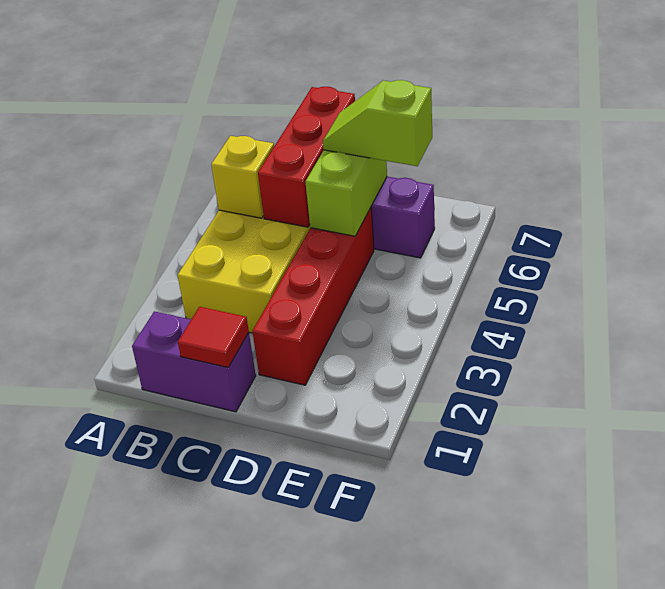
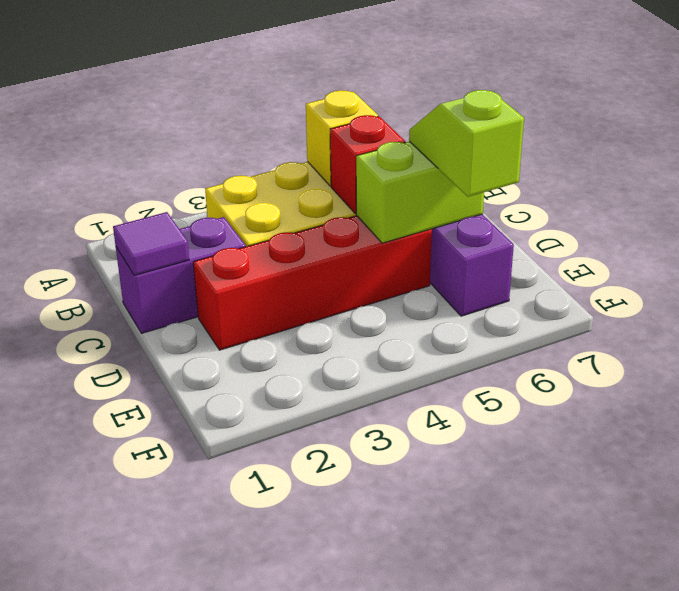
purple 1x2 brick [132,311,256,412] -> purple 1x2 brick turned to [116,217,246,333]
red 1x1 tile [178,307,249,367] -> purple 1x1 tile [113,212,189,275]
red 1x3 brick [258,87,355,227] -> red 1x1 brick [330,115,405,214]

